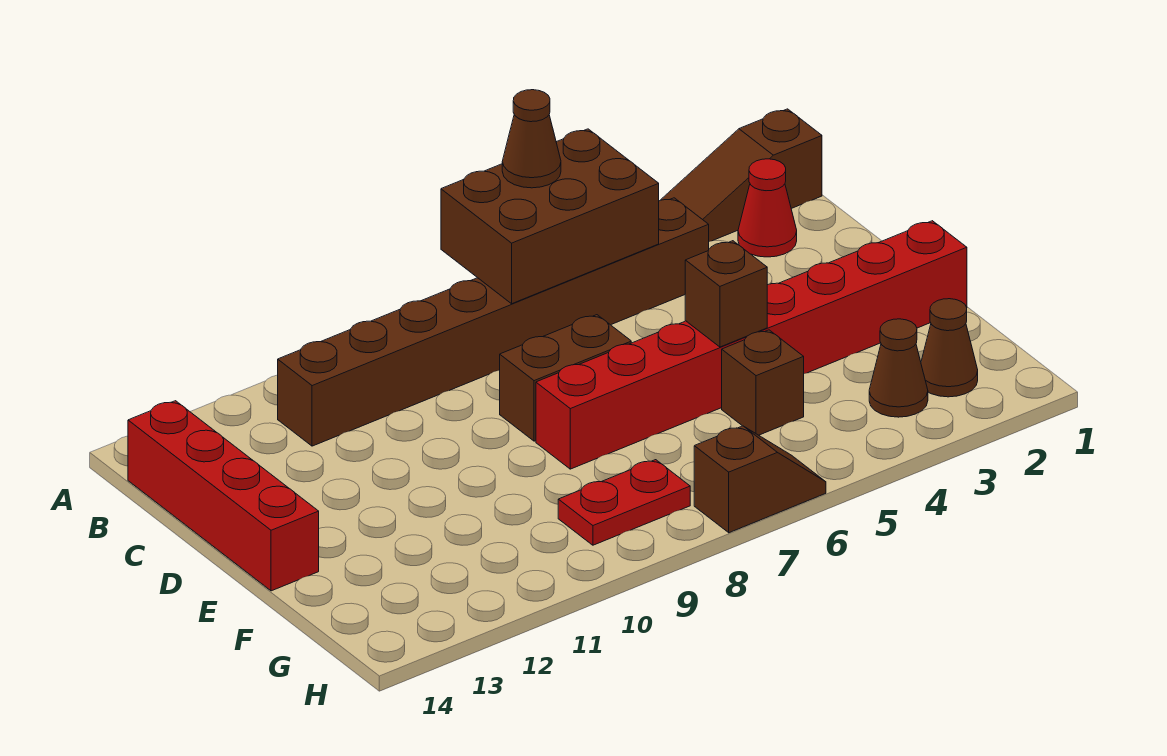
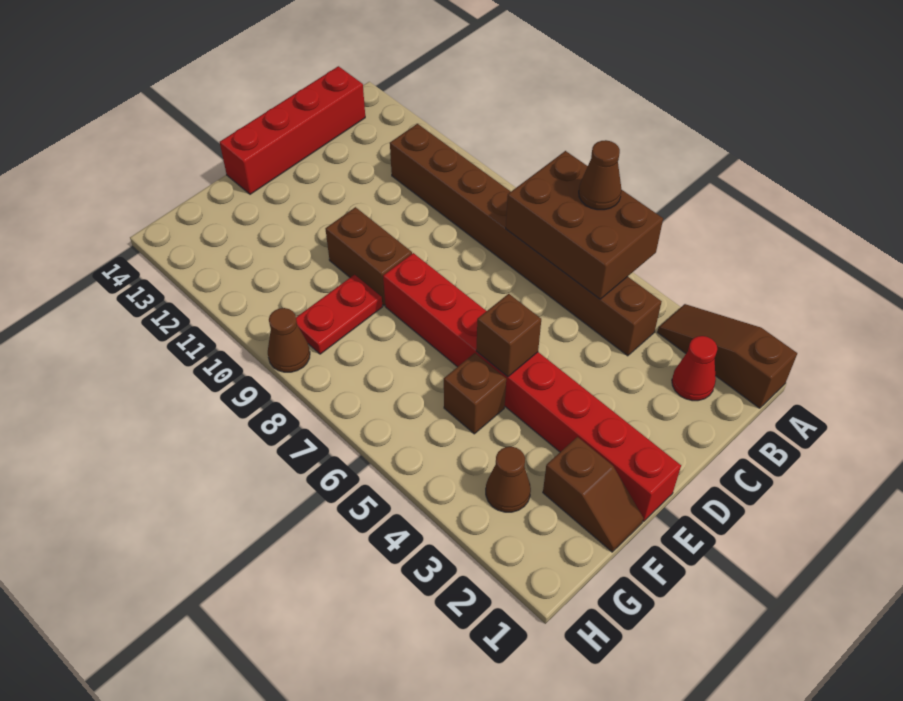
brown 1x2 brick [500,315,631,441] -> brown 1x2 brick moved to [326,207,412,306]
brown 1x1 cone [921,299,978,397] -> brown 1x1 cone moved to [268,308,310,372]
red 1x2 plate [558,460,690,545] -> red 1x2 plate turned to [296,275,383,354]
brown 1x2 slope [694,426,826,533] -> brown 1x2 slope moved to [543,437,643,552]

